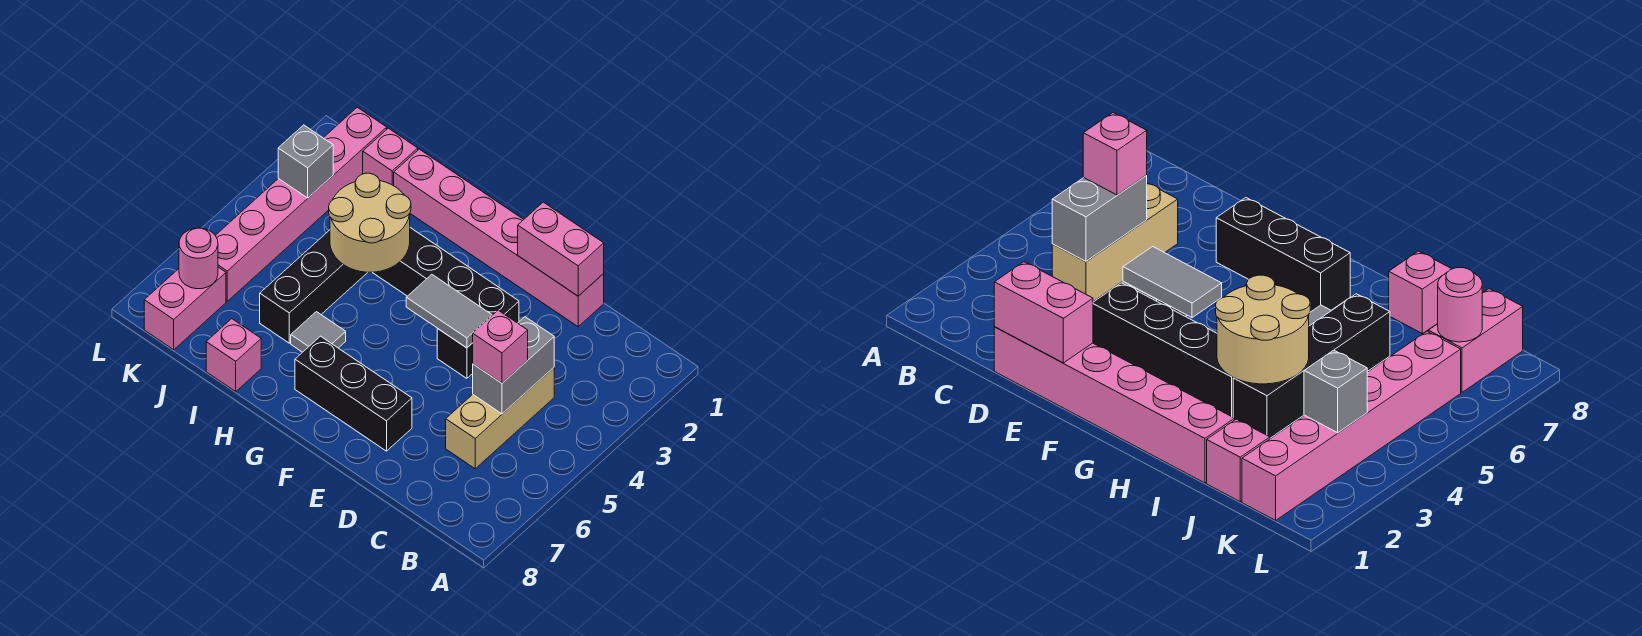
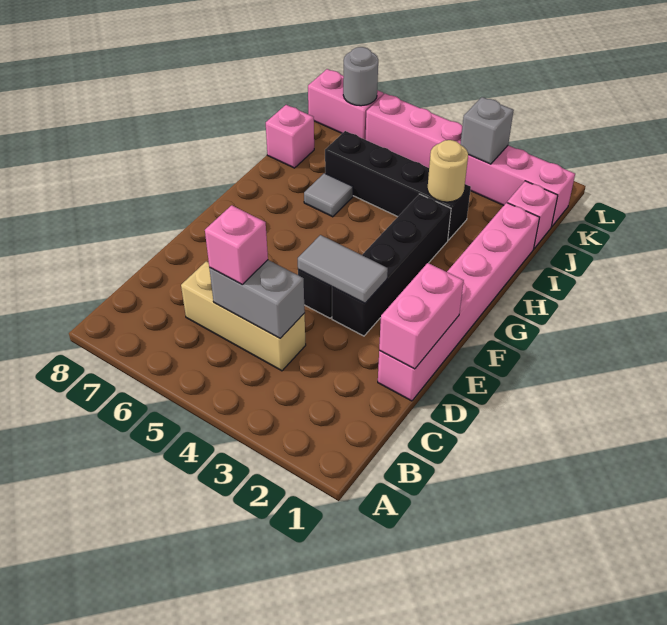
grey 1x2 tile [406,275,492,348] -> grey 1x2 tile turned to [298,235,388,303]
black 1x3 brick [295,336,412,451] -> none
tan 2x2 round brick [329,173,411,272] -> tan 1x1 round brick [427,140,468,202]
pink 1x1 round brick [179,228,218,289] -> grey 1x1 round brick [343,47,378,106]

